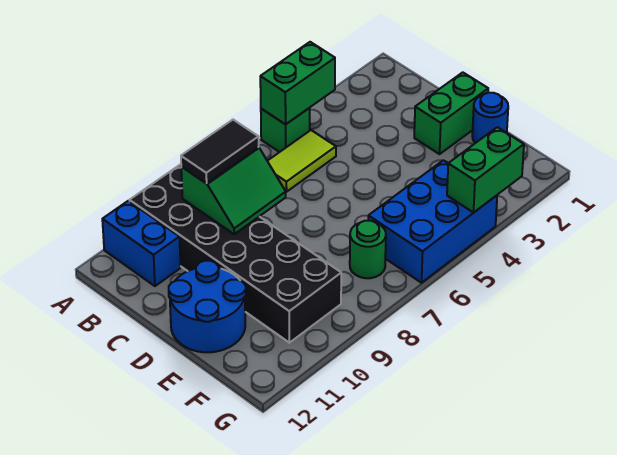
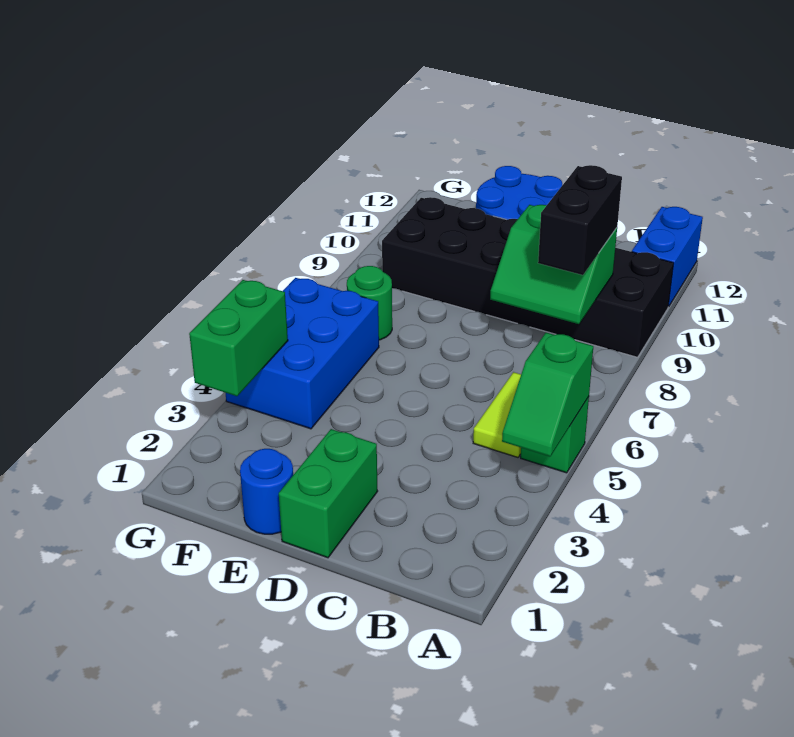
green 1x2 brick [260,42,335,124] -> green 1x2 slope [502,333,593,456]
blue 1x2 brick [102,201,181,286] -> blue 1x2 brick turned to [632,207,703,307]
green 2x2 slope [181,147,286,234] -> green 2x2 slope turned to [490,205,617,324]
black 1x2 tile [181,120,259,183] -> black 1x2 brick [538,165,622,275]

